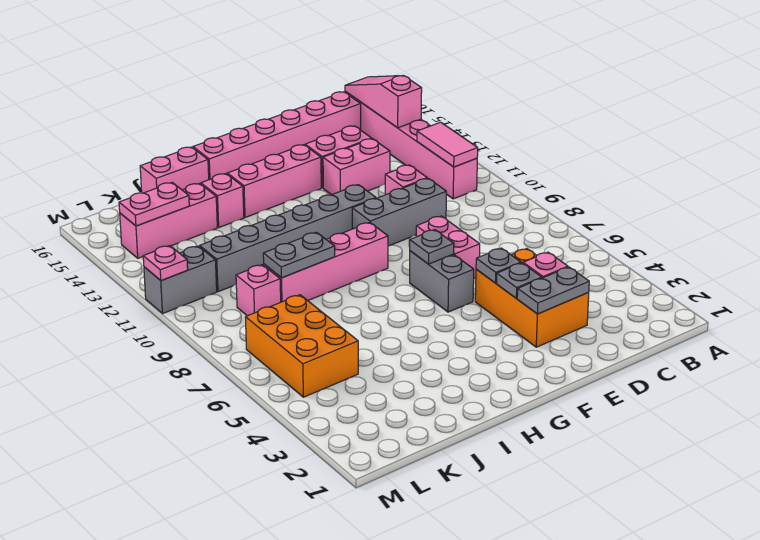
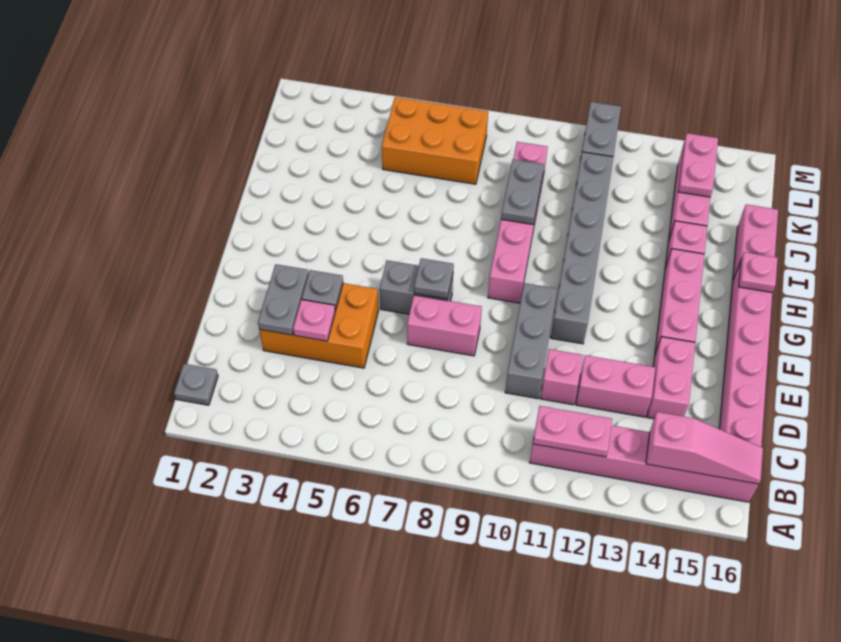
pink 1x2 tile [417,122,478,167] -> pink 1x2 plate [533,406,612,457]
pink 1x2 brick [323,139,390,195] -> pink 1x2 brick turned to [576,355,655,417]
grey 1x1 plate [476,248,521,283] -> grey 1x1 plate moved to [174,364,218,405]
pink 1x1 plate [143,246,188,281] -> pink 1x1 plate moved to [739,252,777,292]

